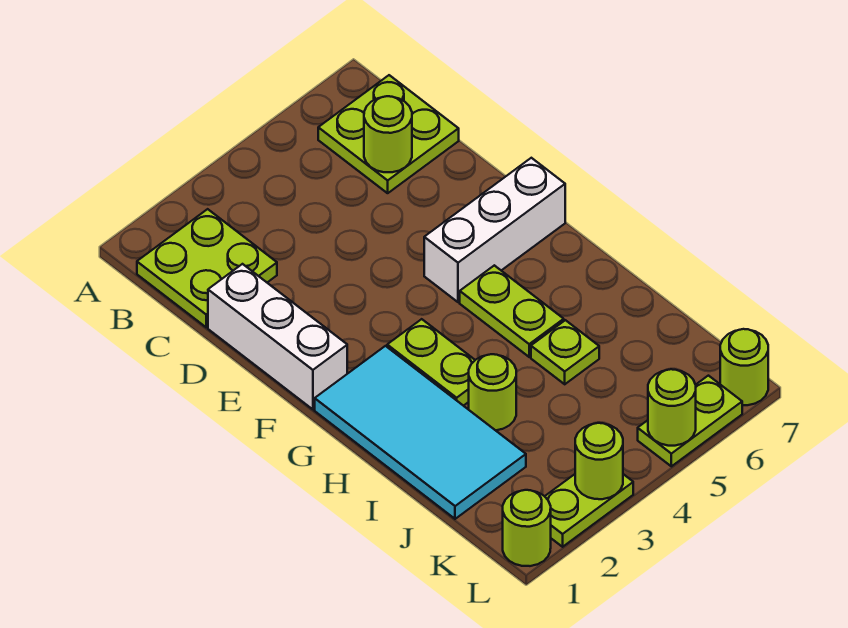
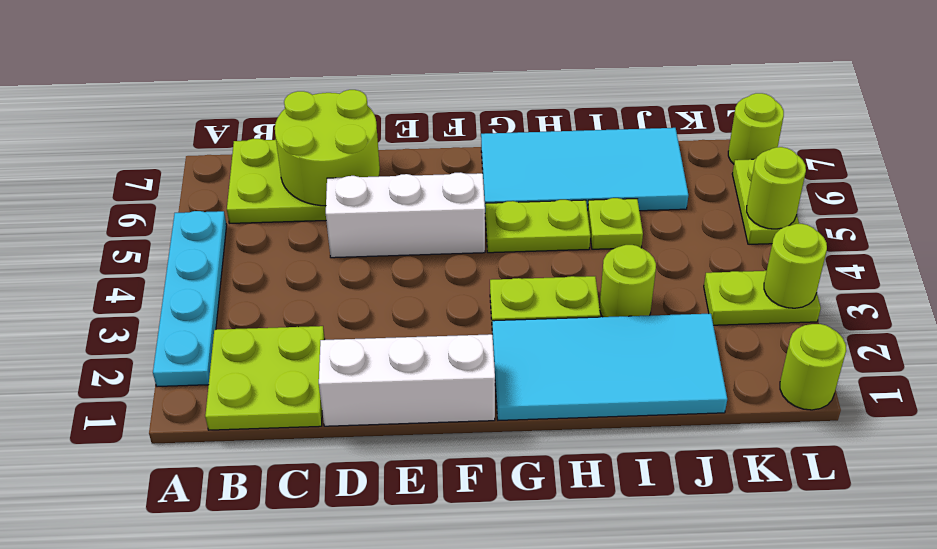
none -> cyan 1x4 plate [153,211,227,387]
lime 1x1 round brick [364,96,412,172] -> lime 2x2 round brick [275,90,380,206]
white 1x3 brick [424,158,565,302] -> white 1x3 brick turned to [326,172,485,258]
none -> cyan 2x4 tile [481,128,688,212]
lime 1x2 plate [545,474,633,547] -> lime 1x2 plate turned to [704,271,821,325]

